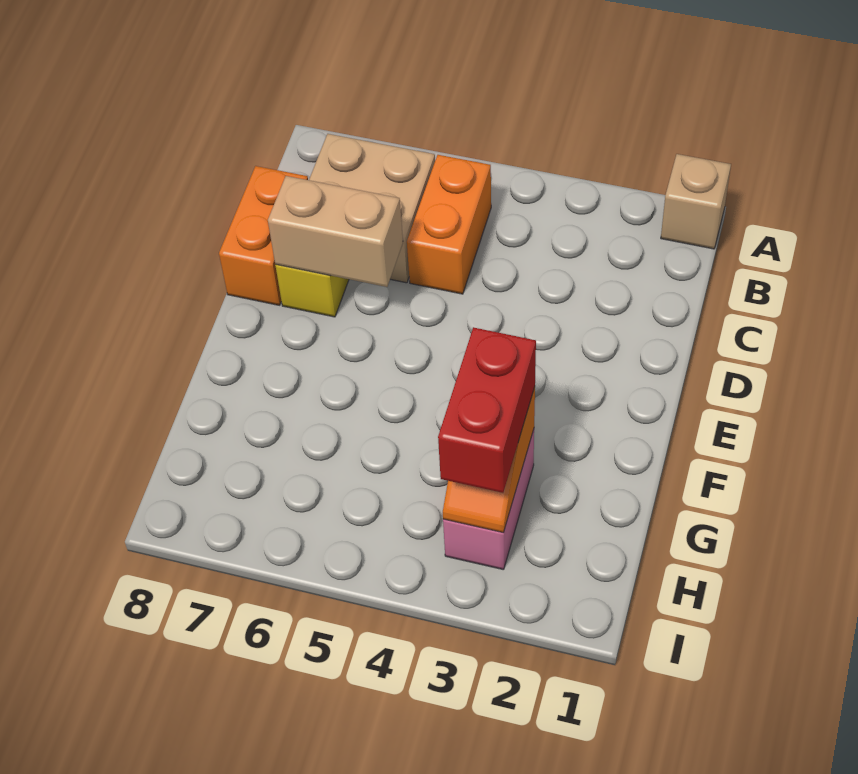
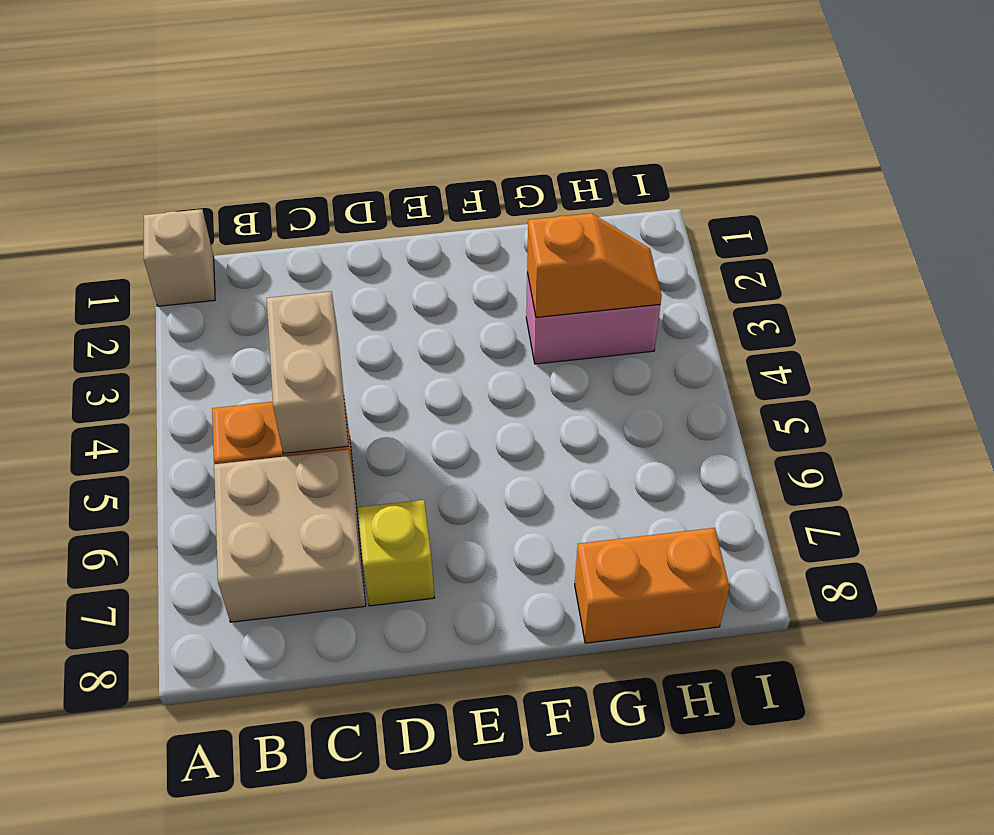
orange 1x2 brick [219,166,308,305] -> orange 1x2 brick moved to [575,528,729,643]
tan 1x2 brick [268,176,403,287] -> tan 1x2 brick moved to [267,291,348,453]
red 1x2 brick [438,327,536,493] -> none

